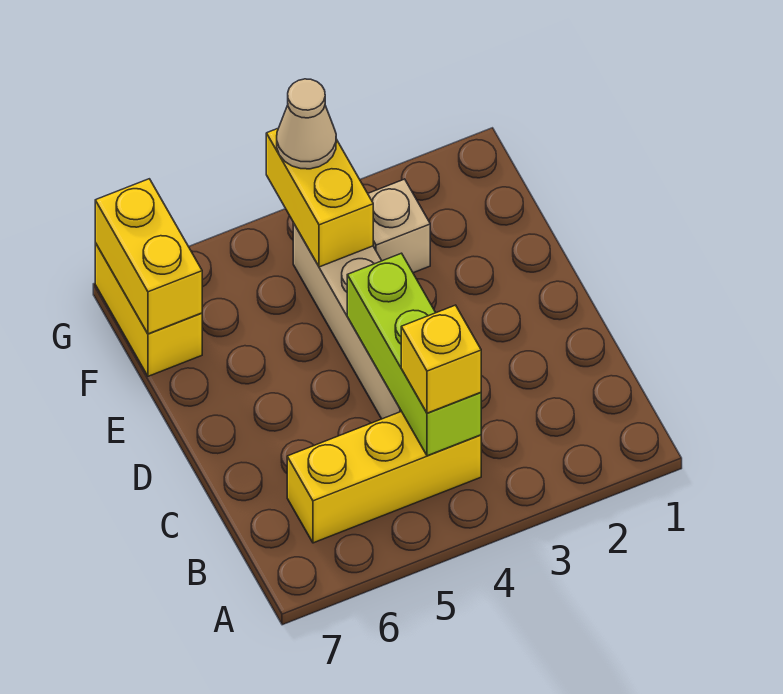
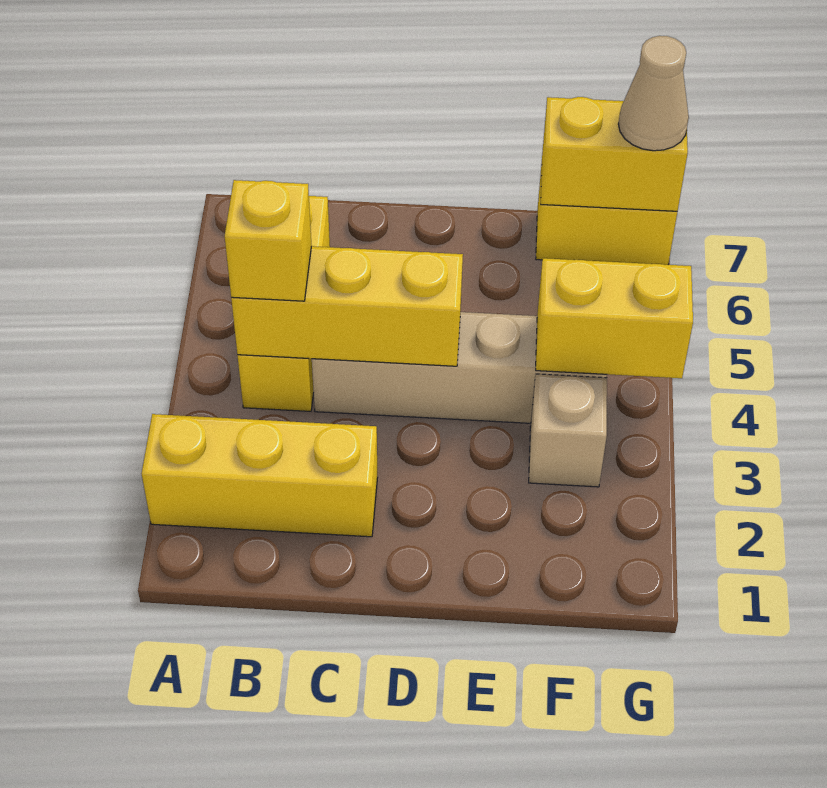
none -> yellow 1x3 brick [142,414,377,537]
lime 1x3 brick [347,253,481,456] -> yellow 1x3 brick [231,246,463,366]
tan 1x1 cone [277,79,336,169] -> tan 1x1 cone moved to [618,36,689,151]

